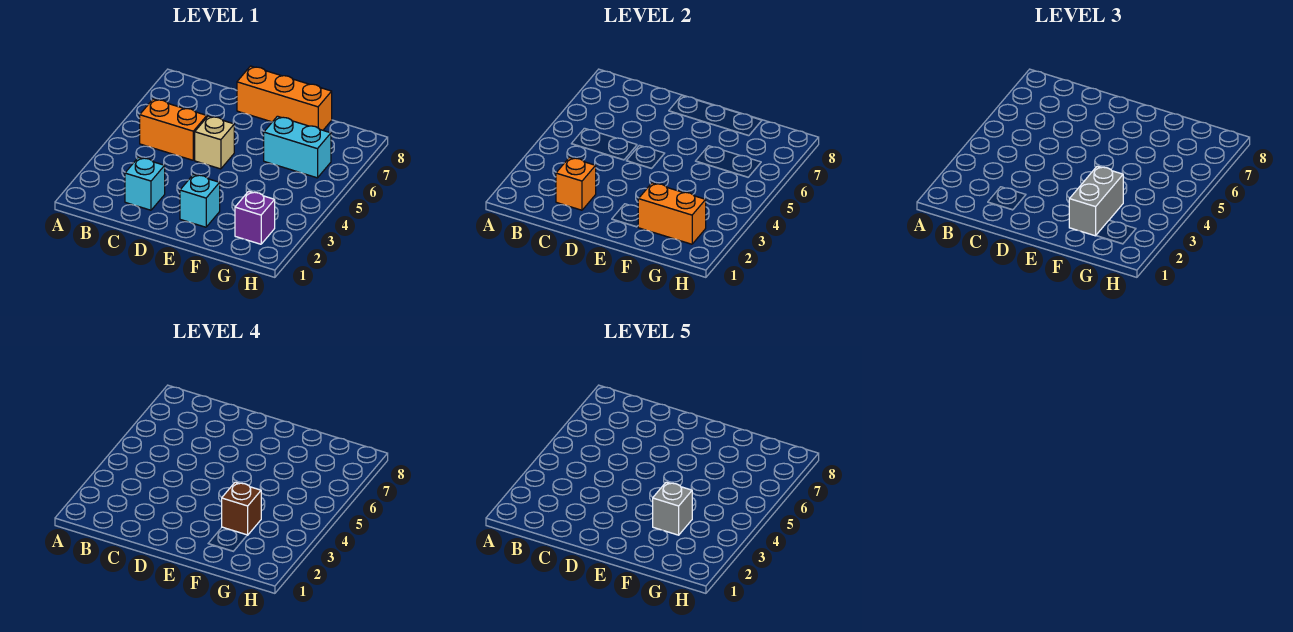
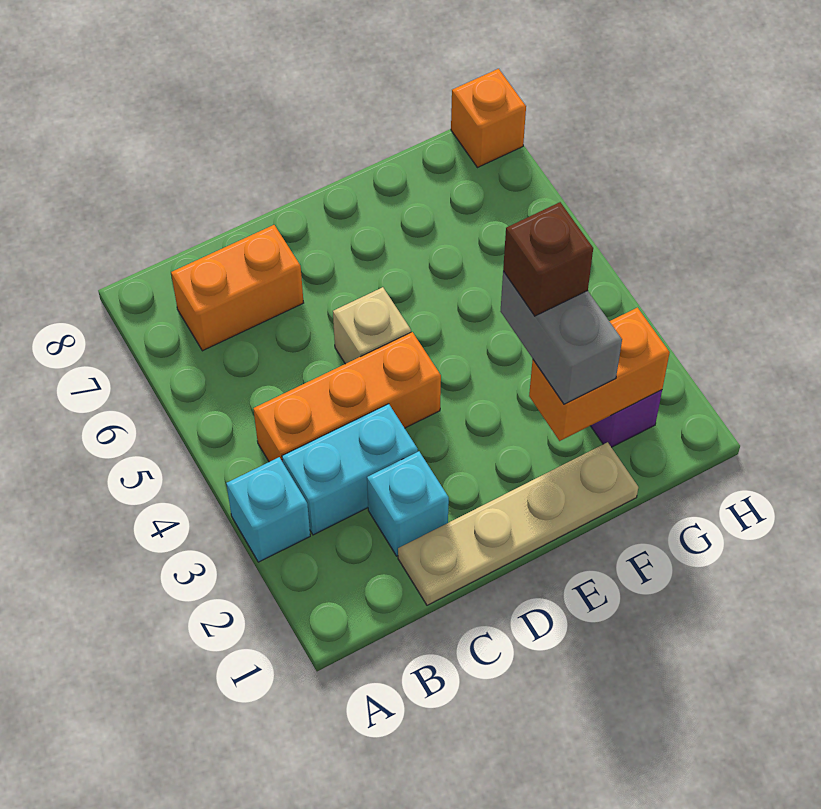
orange 1x2 brick [140,99,207,160] -> orange 1x2 brick moved to [171,225,304,351]
none -> tan 1x4 plate [398,442,638,605]
orange 1x1 brick [556,157,596,210] -> orange 1x1 brick moved to [451,69,526,168]
orange 1x3 brick [237,66,332,130] -> orange 1x3 brick moved to [253,332,441,462]
cyan 1x1 brick [180,174,220,227] -> cyan 1x1 brick moved to [226,457,310,562]
grey 1x1 brick [653,482,692,535] -> none
cyan 1x2 brick [264,116,331,178] -> cyan 1x2 brick moved to [282,404,418,535]

